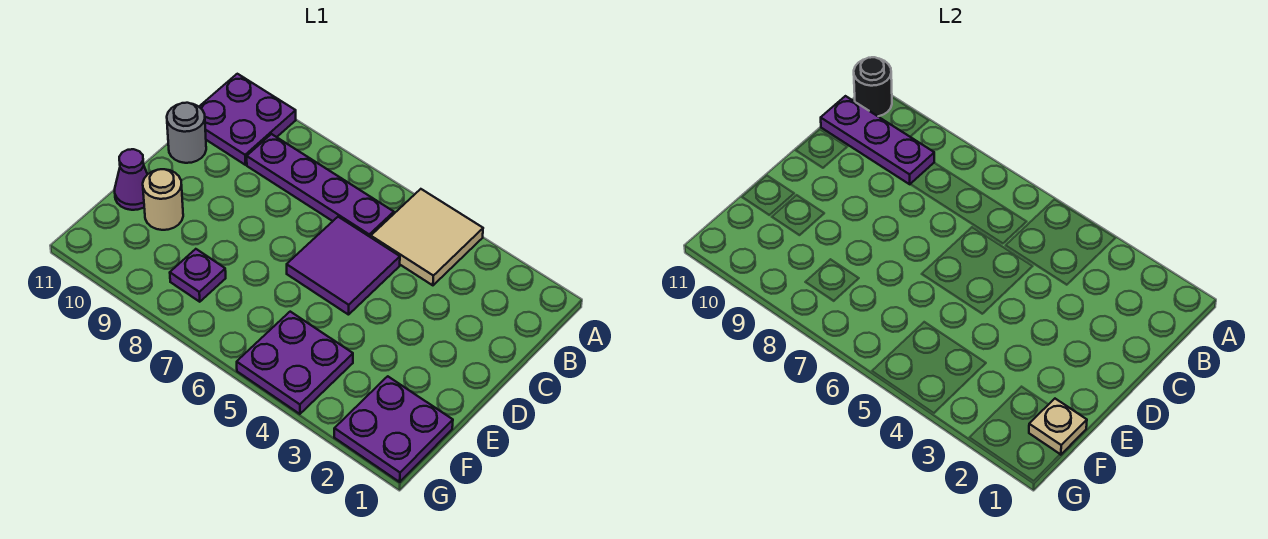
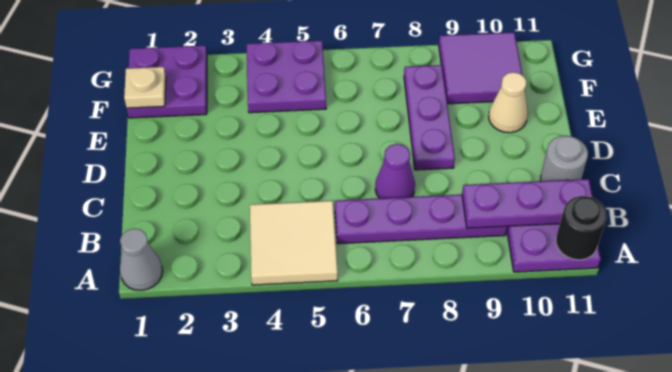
none -> grey 1x1 cone [120,229,163,290]
purple 2x2 tile [287,217,400,315] -> purple 2x2 tile moved to [439,32,522,104]
tan 1x1 round brick [143,169,183,230] -> tan 1x1 cone [489,72,528,133]
purple 1x1 cone [115,149,148,210] -> purple 1x1 cone moved to [375,144,415,198]
purple 1x1 plate [170,249,226,302] -> purple 1x3 plate [404,65,455,170]

